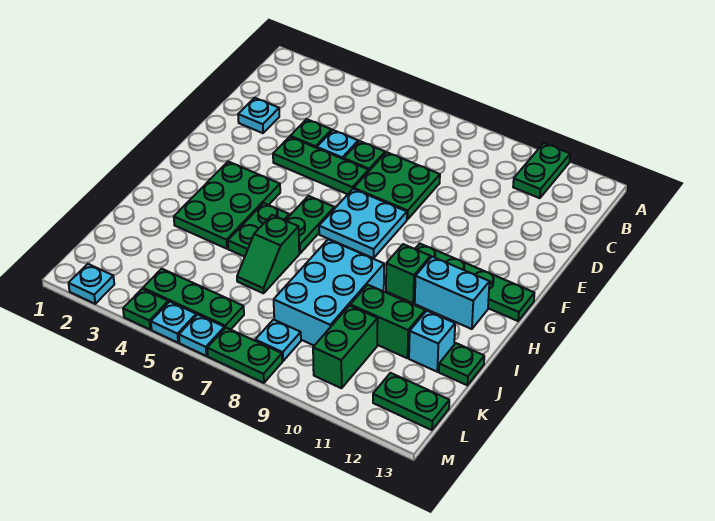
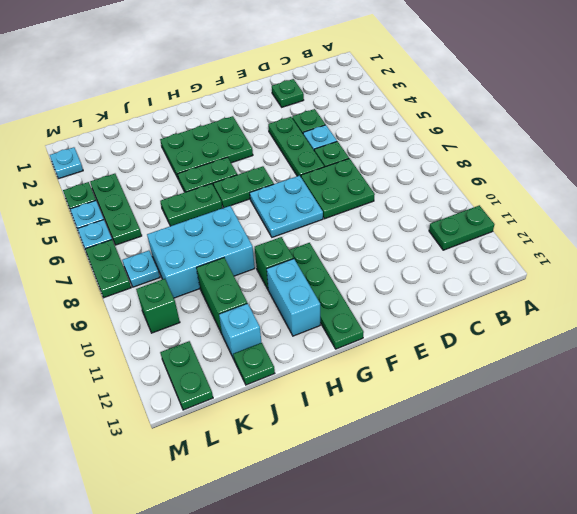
cyan 1x1 plate [238,98,279,133] -> green 1x1 plate [272,79,304,107]
green 1x2 slope [237,215,299,293] -> green 1x2 plate [160,184,222,226]
green 1x2 brick [313,306,378,388] -> green 1x1 brick [136,279,180,333]

